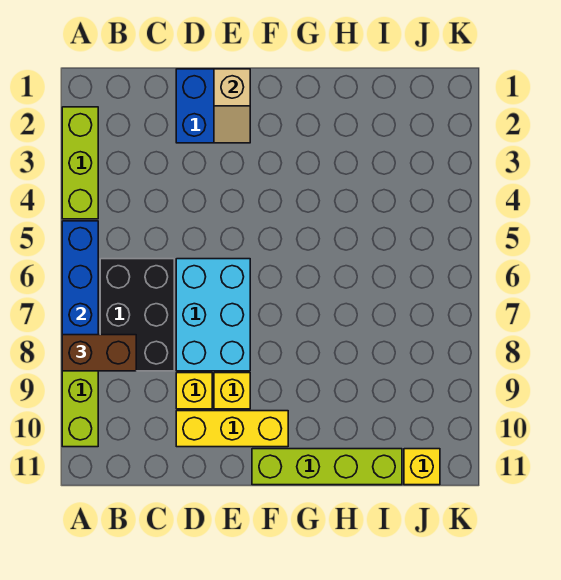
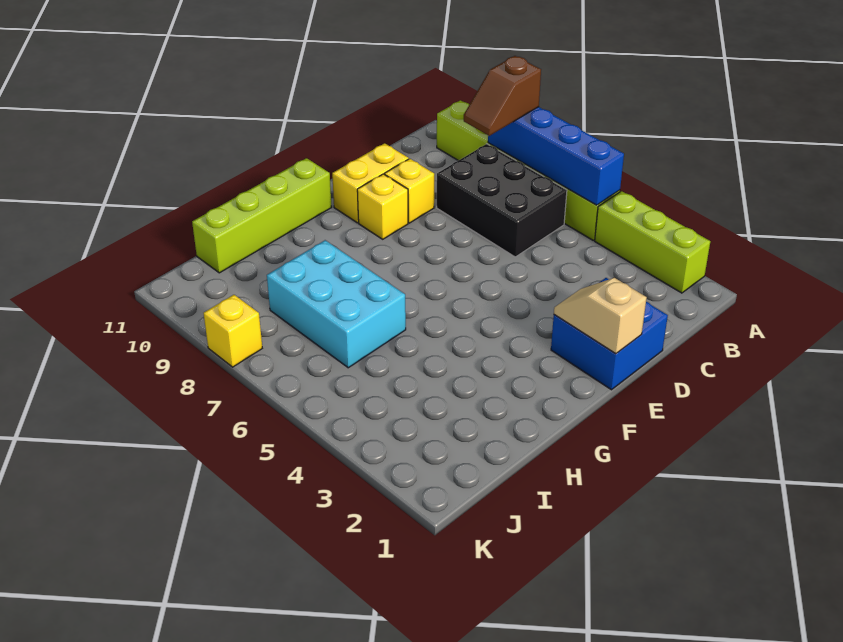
brown 1x2 brick [62,335,136,371] -> brown 1x2 slope [464,56,541,136]
cyan 2x3 brick [176,259,250,371] -> cyan 2x3 brick moved to [267,240,406,368]
yellow 1x3 brick [176,411,288,447] -> yellow 1x2 brick [332,143,409,223]
yellow 1x1 brick [404,449,440,485] -> yellow 1x1 brick moved to [204,295,262,367]

